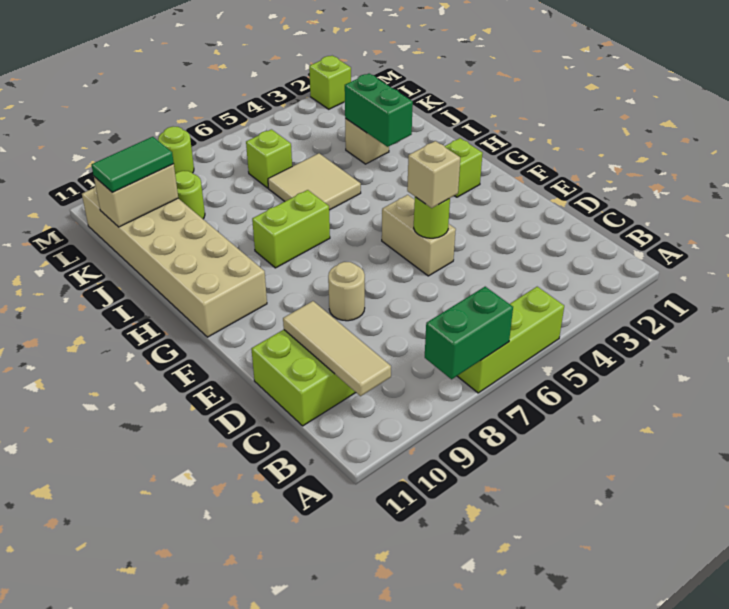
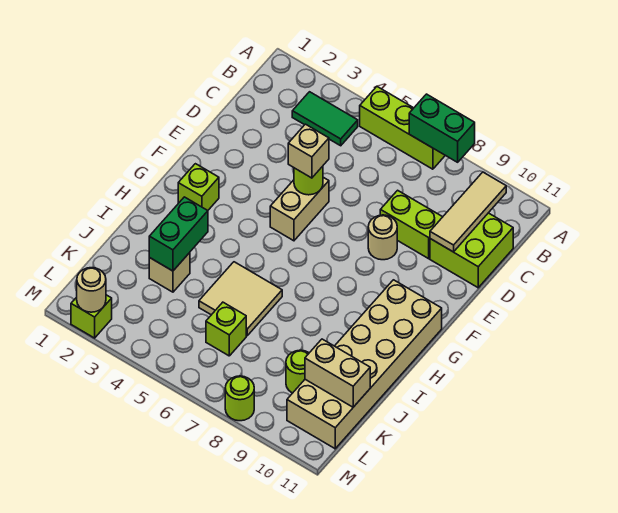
lime 1x2 brick [252,190,330,268] -> lime 1x2 brick moved to [380,190,442,259]
green 1x2 tile [92,137,174,192] -> green 1x2 tile moved to [292,92,358,146]
none -> tan 1x1 round brick [77,268,106,312]

